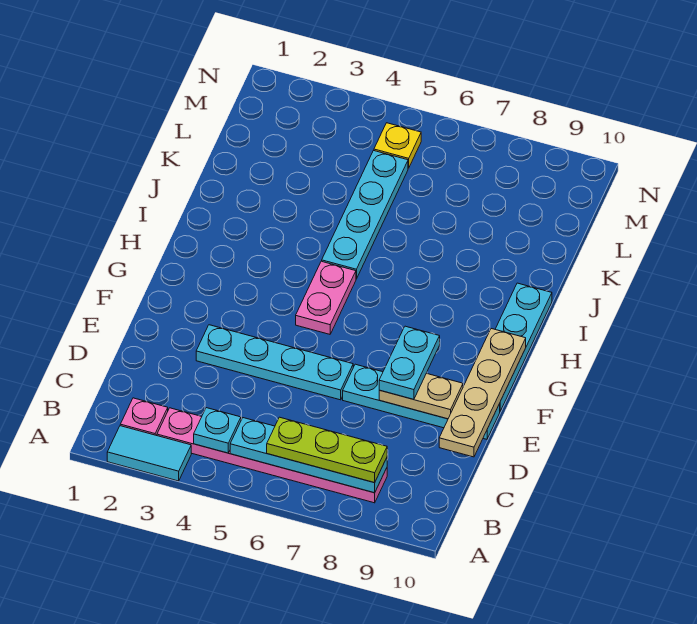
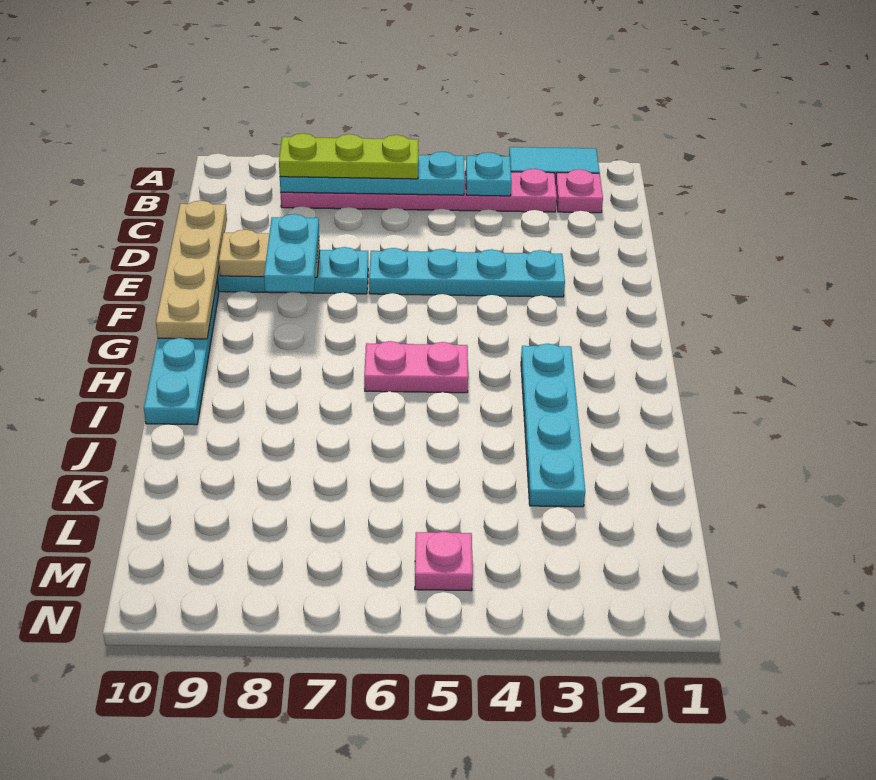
pink 1x2 plate [296,261,356,334] -> pink 1x2 plate turned to [364,341,468,393]
cyan 1x4 plate [322,151,408,279] -> cyan 1x4 plate moved to [521,344,585,507]
yellow 1x1 plate [374,123,421,168] -> pink 1x1 plate [415,532,473,591]

